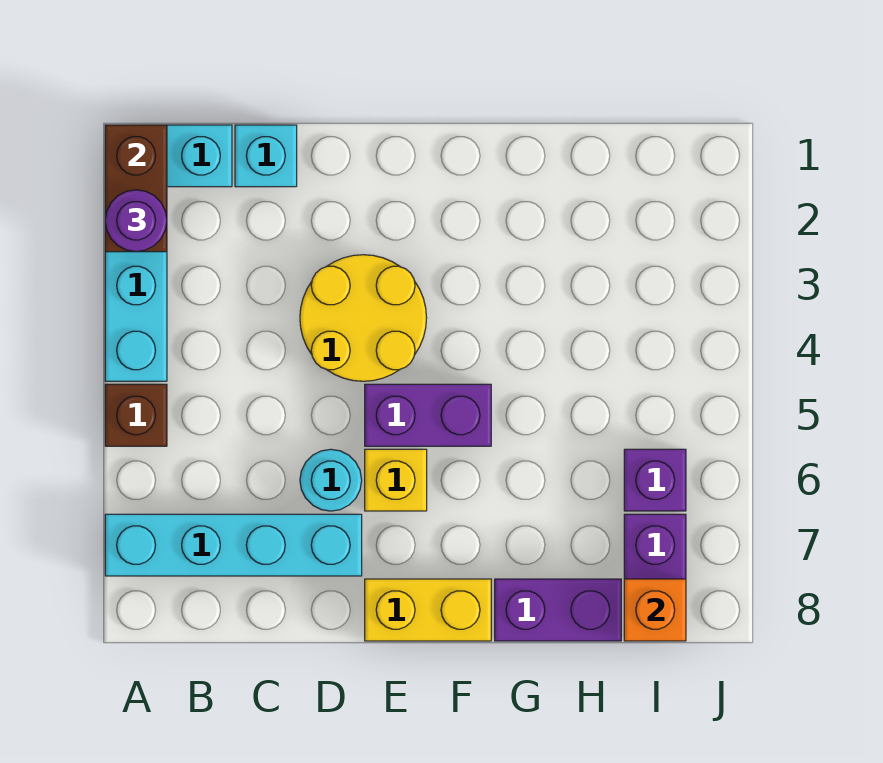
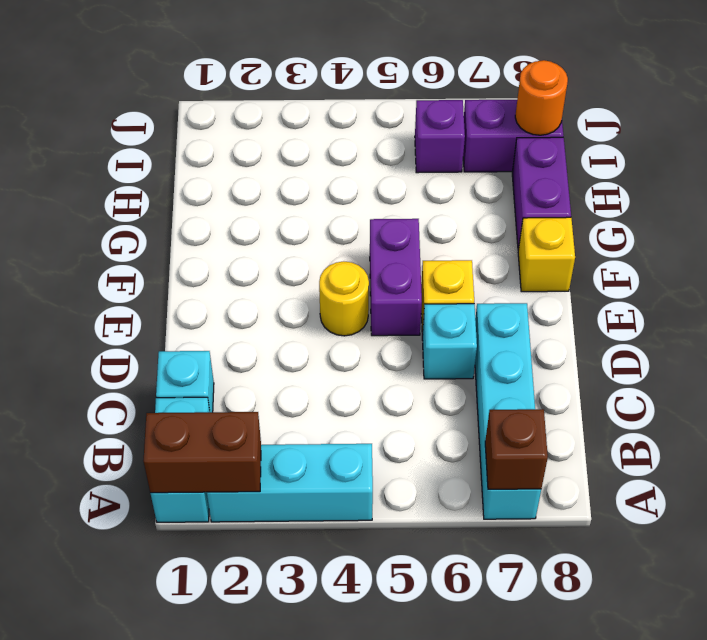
purple 1x1 round brick [105,190,167,252] -> none
brown 1x1 brick [105,384,167,446] -> brown 1x1 brick moved to [485,409,548,489]
yellow 2x2 round brick [300,255,427,381] -> yellow 1x1 round brick [319,261,369,336]
cyan 1x1 round brick [300,449,362,511] -> cyan 1x1 brick [422,304,477,379]
yellow 1x2 brick [365,579,491,641] -> yellow 1x1 brick [518,217,575,292]
orange 1x1 brick [624,579,686,641] -> orange 1x1 round brick [515,60,568,135]

